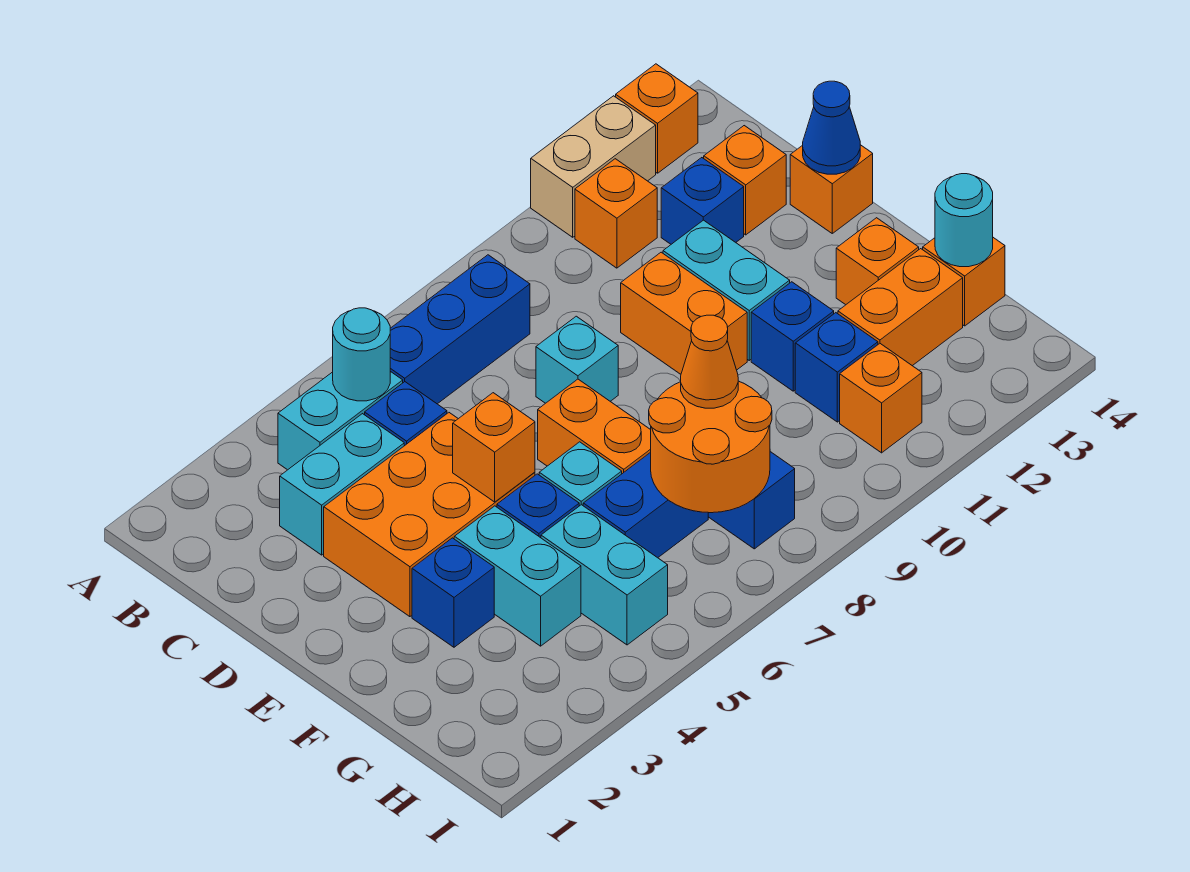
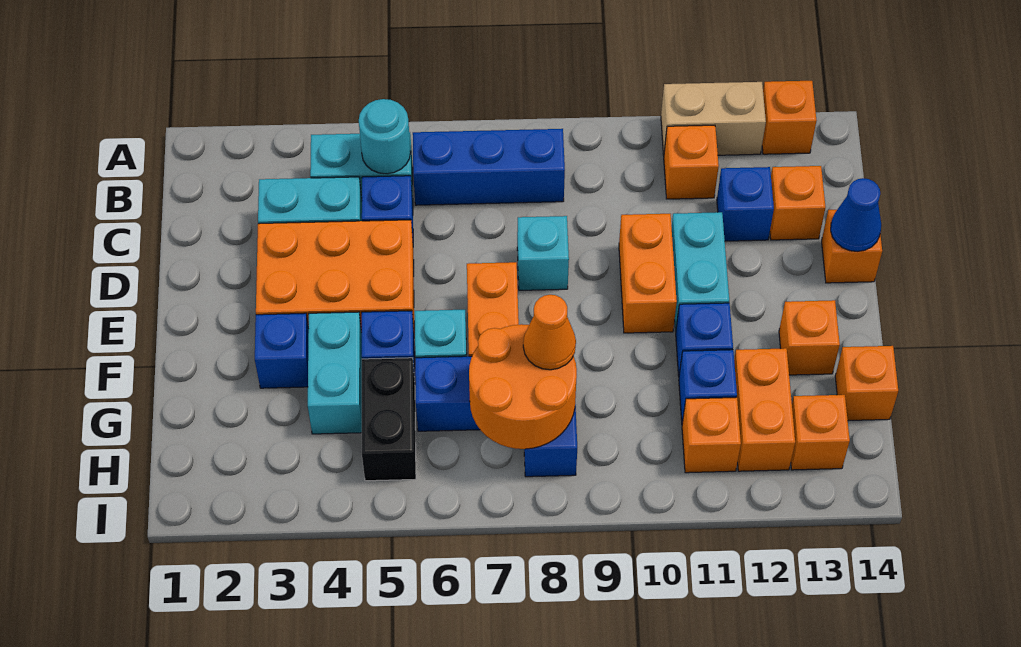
orange 1x1 brick [453,393,535,502] -> orange 1x1 brick moved to [791,395,850,470]
cyan 1x2 brick [541,505,668,645] -> black 1x2 brick [362,358,416,481]
orange 1x2 brick [838,249,963,366] -> orange 1x2 brick turned to [734,348,795,471]
cyan 1x1 round brick [935,174,993,267] -> none

